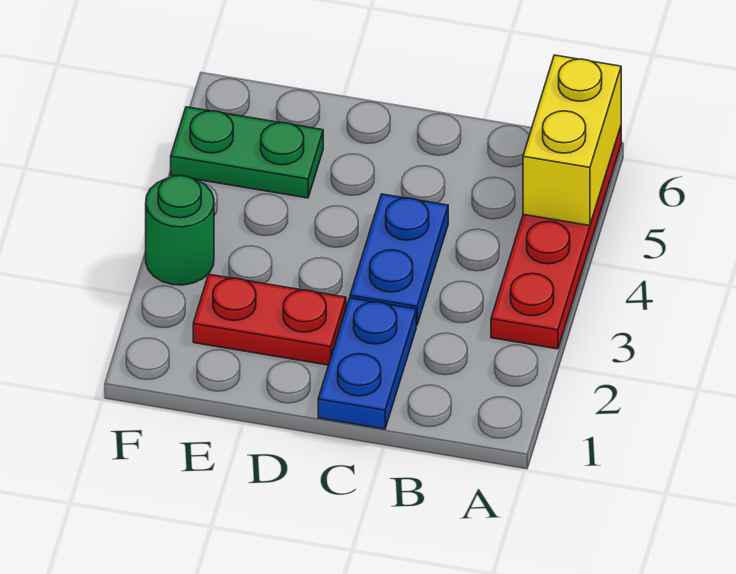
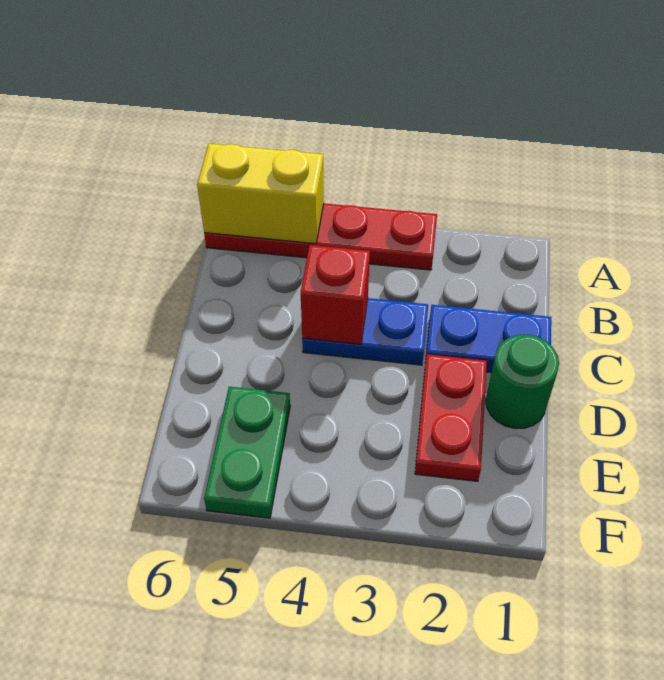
none -> red 1x1 brick [301,245,370,344]
green 1x1 round brick [146,176,214,285] -> green 1x1 round brick moved to [486,334,559,428]

